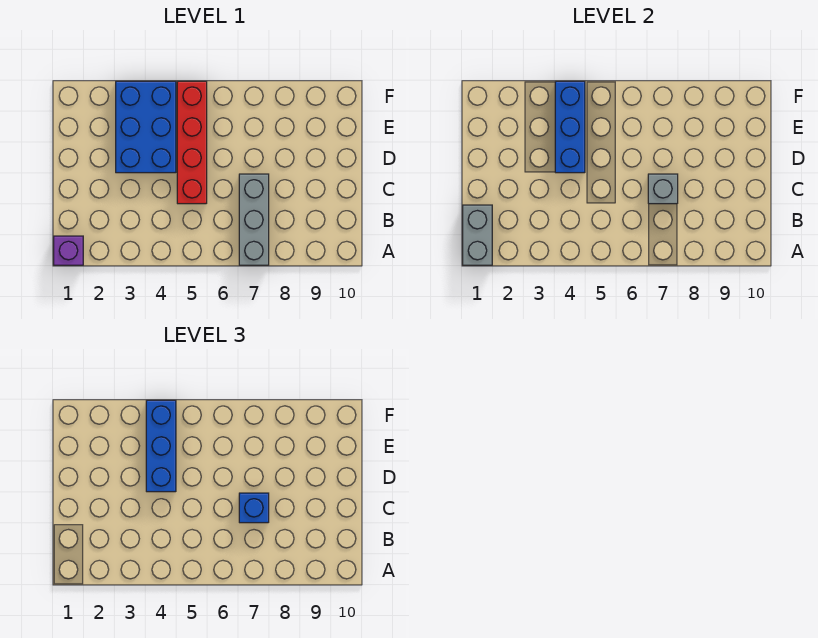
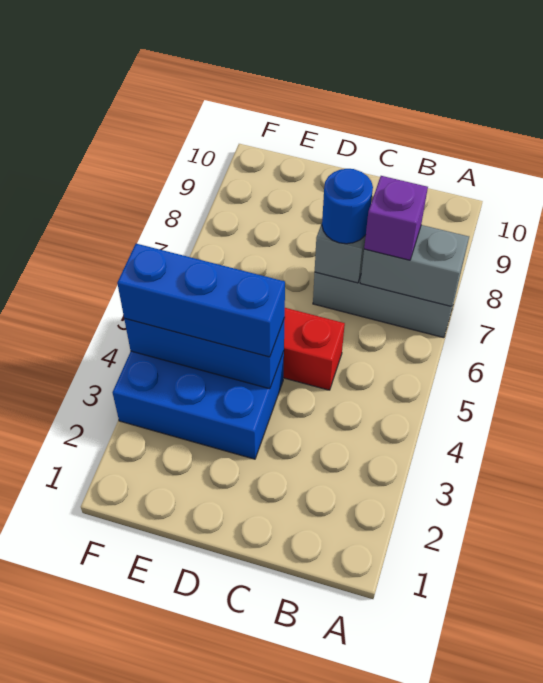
purple 1x1 brick [54,236,83,265] -> purple 1x1 brick moved to [364,176,428,260]
grey 1x2 brick [463,205,492,265] -> grey 1x2 brick moved to [360,225,469,306]
blue 1x1 brick [239,493,269,523] -> blue 1x1 round brick [322,169,373,244]

